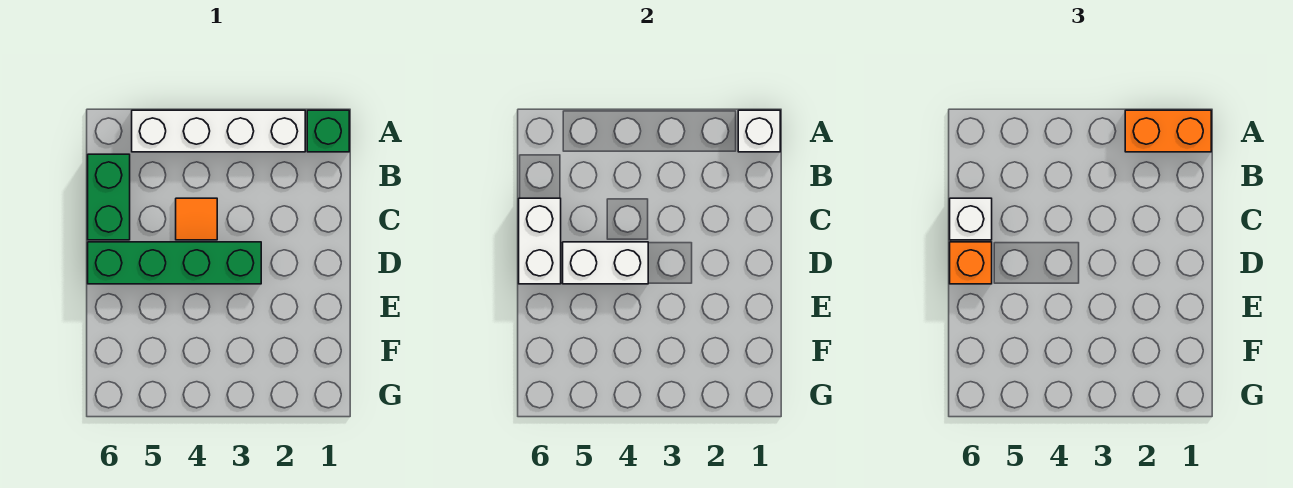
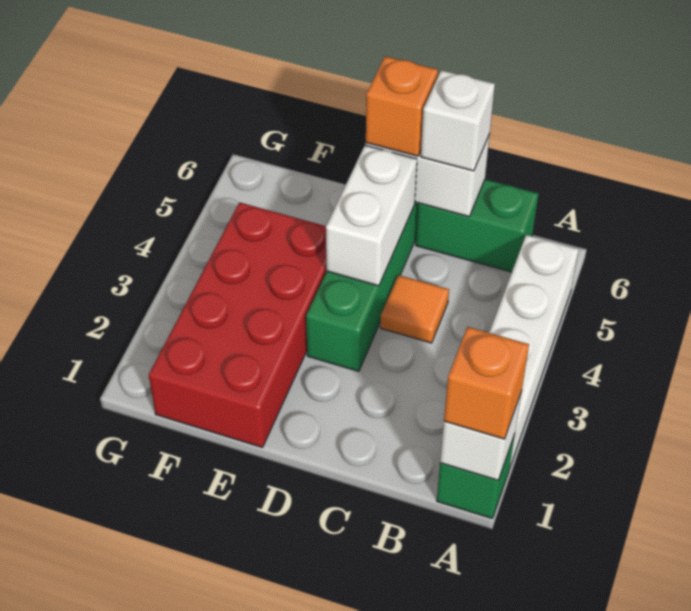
orange 1x2 brick [1125,110,1211,152] -> orange 1x1 brick [444,327,529,439]
none -> red 2x4 brick [149,202,327,447]

